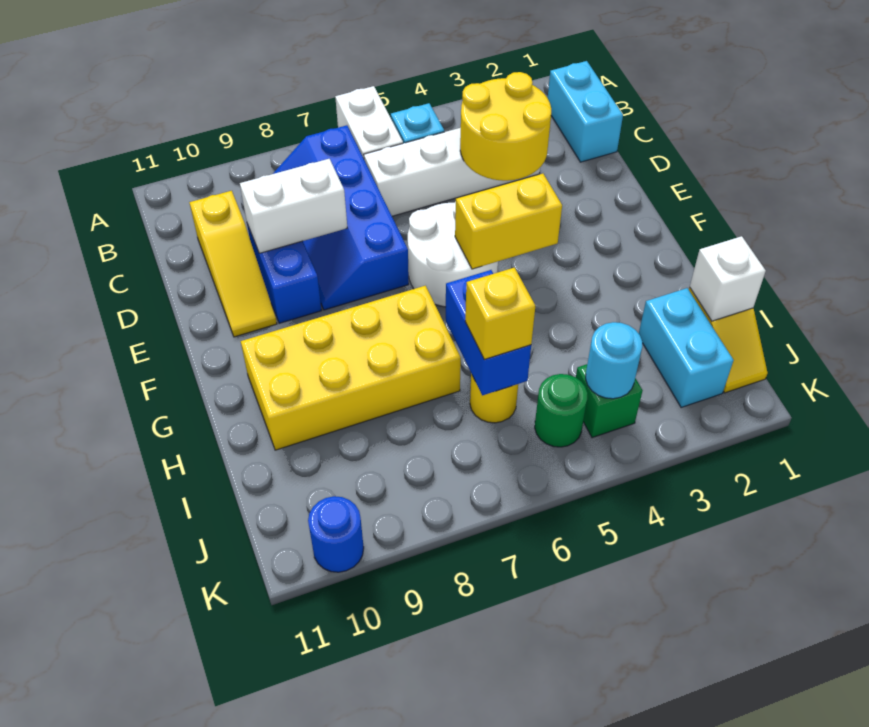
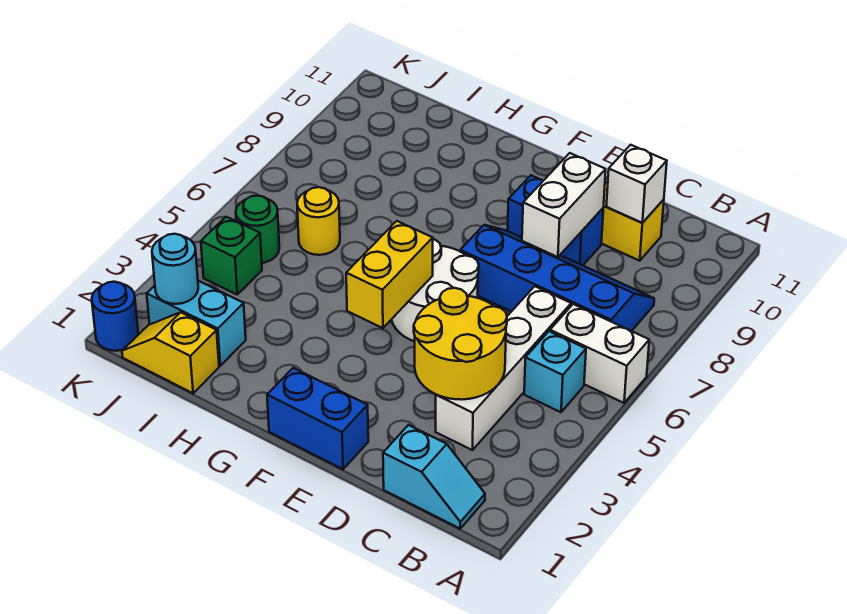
cyan 1x2 brick [548,61,623,162] -> cyan 1x2 slope [383,425,485,529]
yellow 2x4 brick [241,286,461,450] -> none
blue 1x2 brick [446,270,531,395] -> blue 1x2 brick moved to [267,368,368,469]
white 1x1 brick [690,236,766,321] -> white 1x1 brick moved to [606,145,667,223]
yellow 1x1 brick [465,268,535,360] -> none
cyan 1x1 round brick [586,322,642,399] -> cyan 1x1 round brick moved to [152,234,198,304]
blue 1x1 round brick [308,496,364,572] -> blue 1x1 round brick moved to [92,282,138,351]

